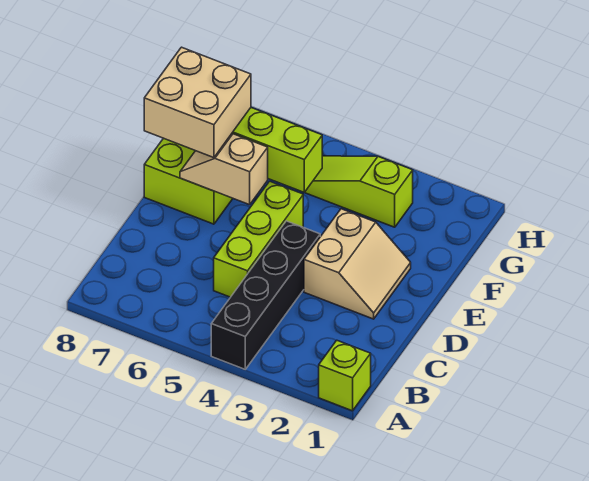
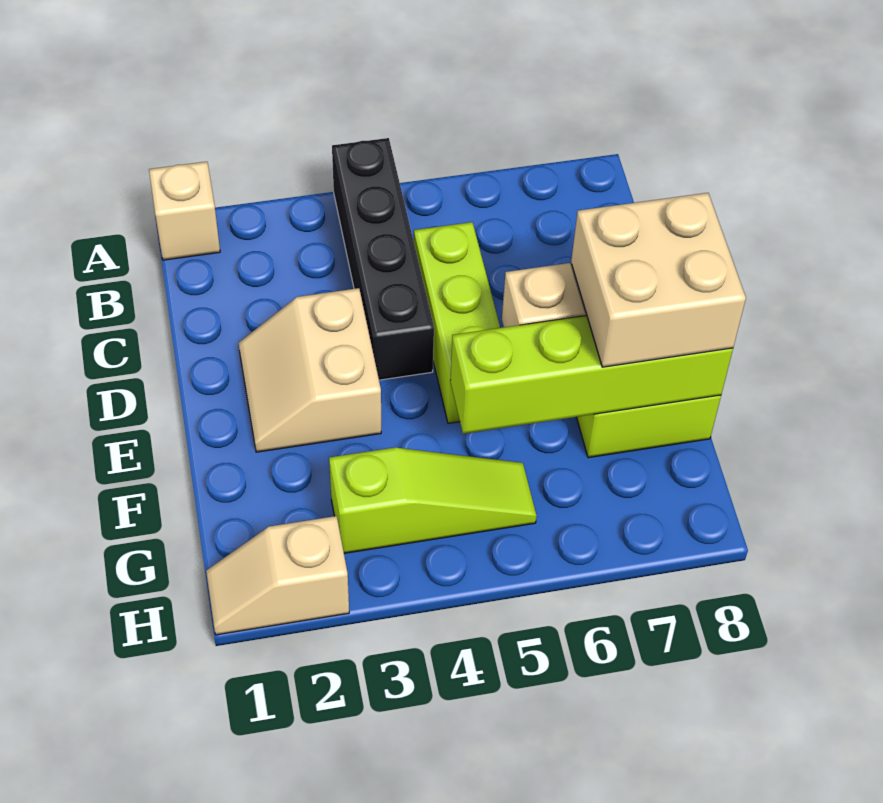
lime 1x1 brick [319,340,371,411] -> tan 1x1 brick [149,162,220,260]
none -> tan 1x2 slope [206,516,349,635]

